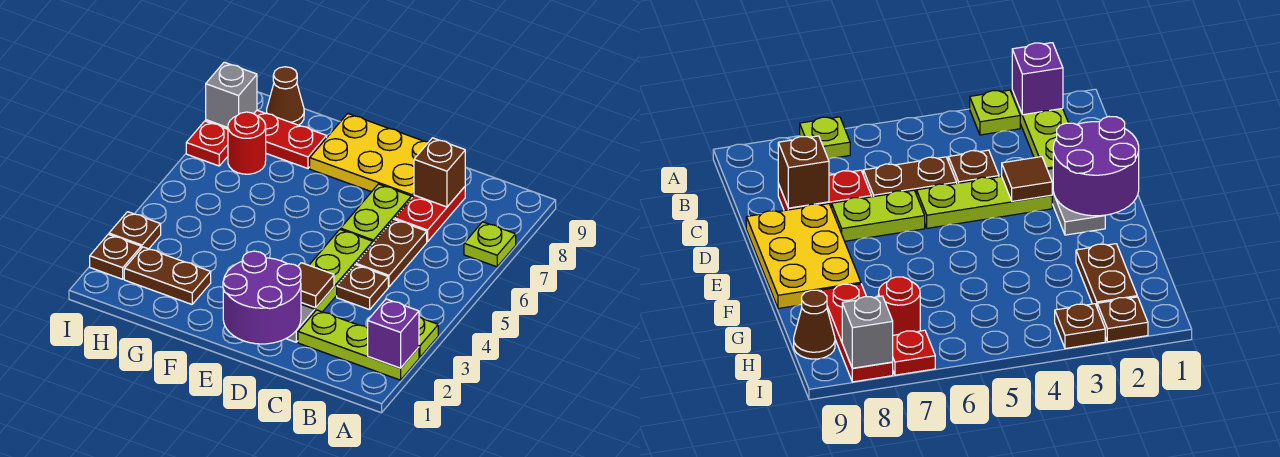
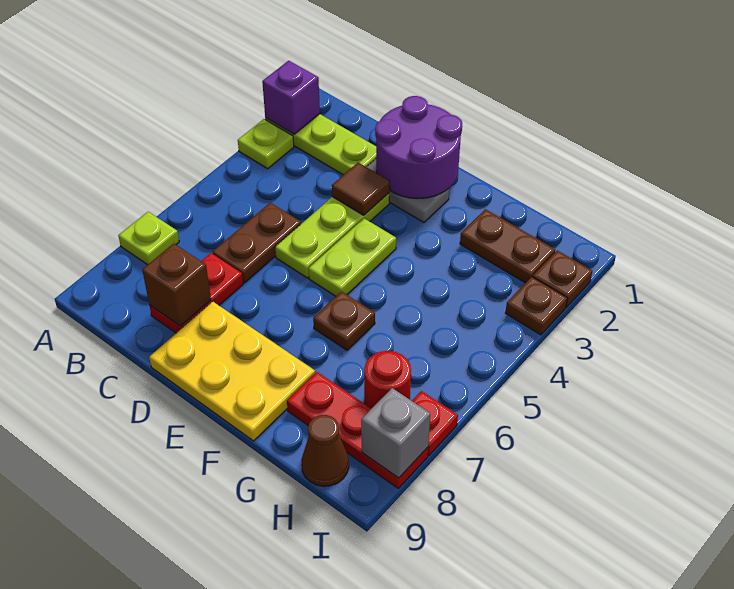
brown 1x1 plate [337,265,388,310] -> brown 1x1 plate moved to [313,291,375,350]
lime 1x2 plate [341,184,411,243] -> lime 1x2 plate moved to [309,218,396,296]

